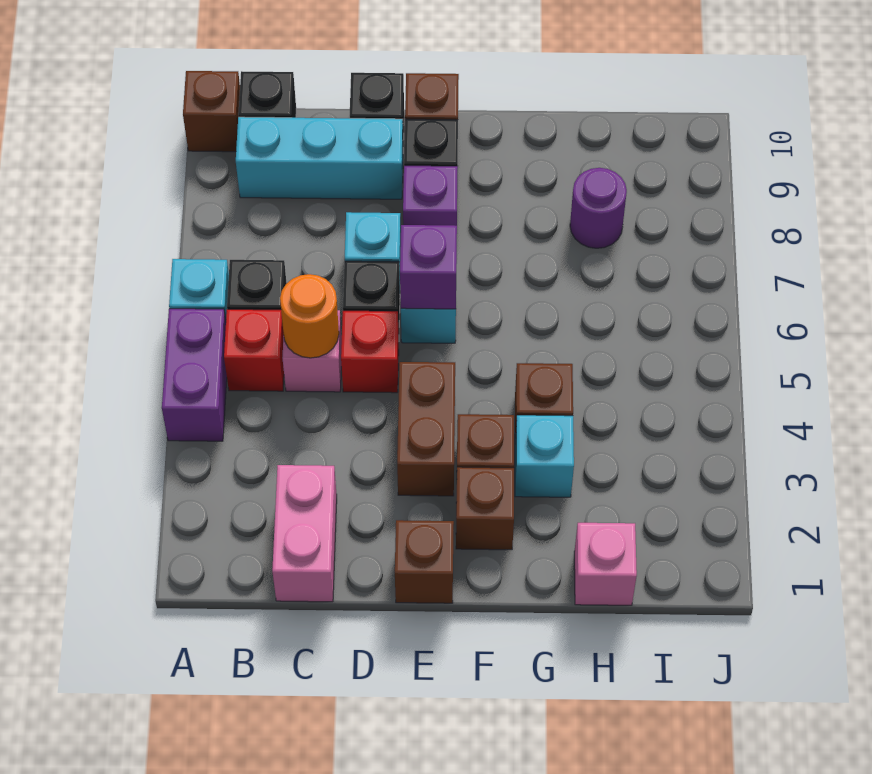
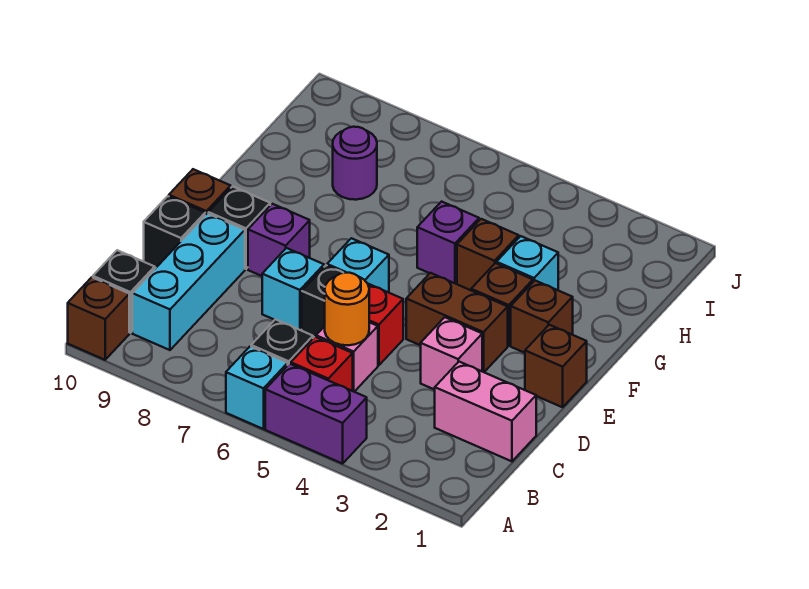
purple 1x1 brick [400,225,457,309] -> purple 1x1 brick moved to [417,202,479,284]
pink 1x1 brick [574,523,637,605] -> pink 1x1 brick moved to [421,317,482,390]

